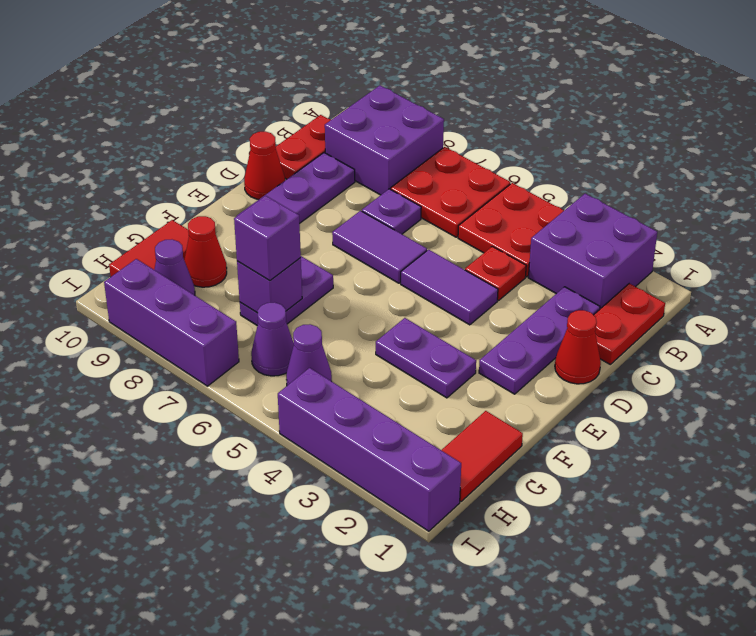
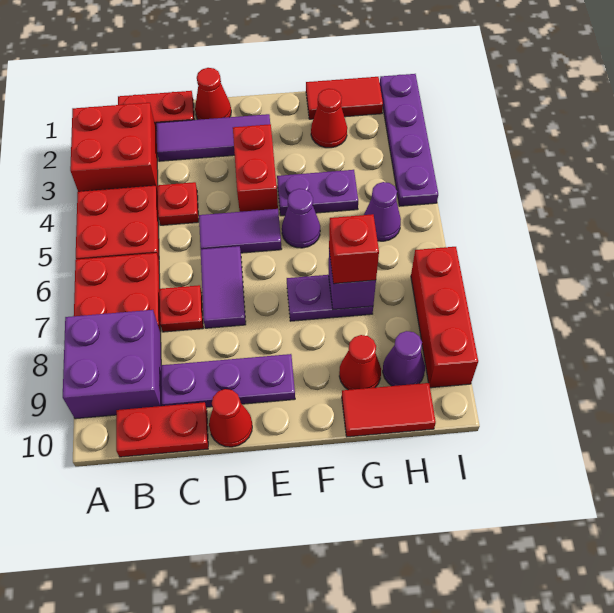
purple 2x2 brick [528,194,657,309] -> red 2x2 brick [70,103,158,192]
purple 1x3 plate [479,287,600,394] -> purple 1x3 tile [156,114,270,161]
purple 1x1 plate [362,189,421,234] -> red 1x1 plate [160,285,203,332]
purple 1x2 tile [401,250,498,325] -> purple 1x2 tile turned to [199,209,282,253]
none -> red 1x2 brick [233,124,278,212]
purple 1x2 plate [376,318,476,398] -> purple 1x2 plate turned to [277,170,358,216]
none -> red 1x1 cone [311,89,347,148]
purple 1x1 brick [234,196,301,281] -> red 1x1 brick [329,214,379,284]
purple 1x1 cone [251,302,294,376] -> purple 1x1 cone moved to [282,189,320,248]
purple 1x4 brick [278,368,461,531] -> purple 1x4 plate [380,74,438,206]
purple 1x3 brick [104,259,239,386] -> red 1x3 brick [411,247,478,388]

